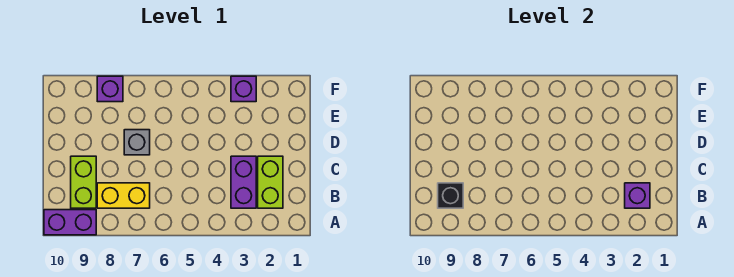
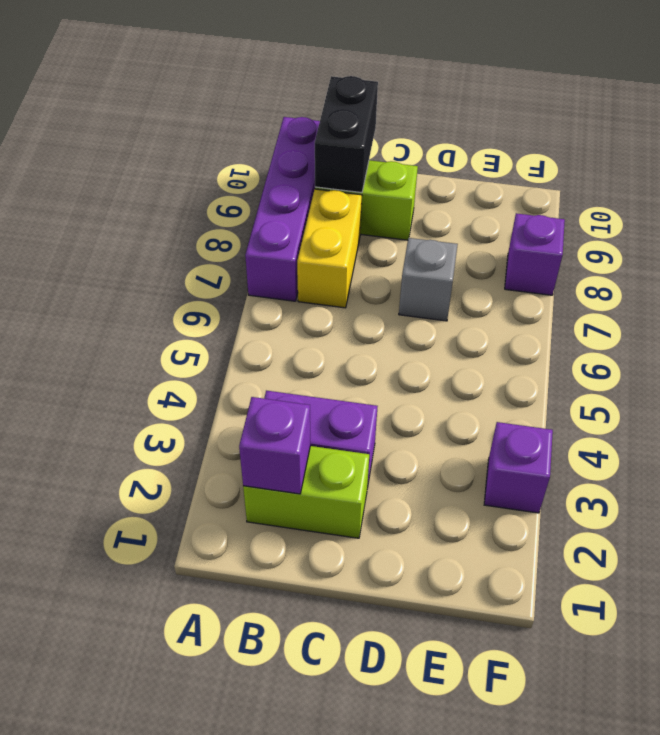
purple 1x2 brick [44,210,96,235] -> purple 1x4 brick [245,117,320,301]
black 1x1 brick [438,183,463,208] -> black 1x2 brick [315,76,378,193]

